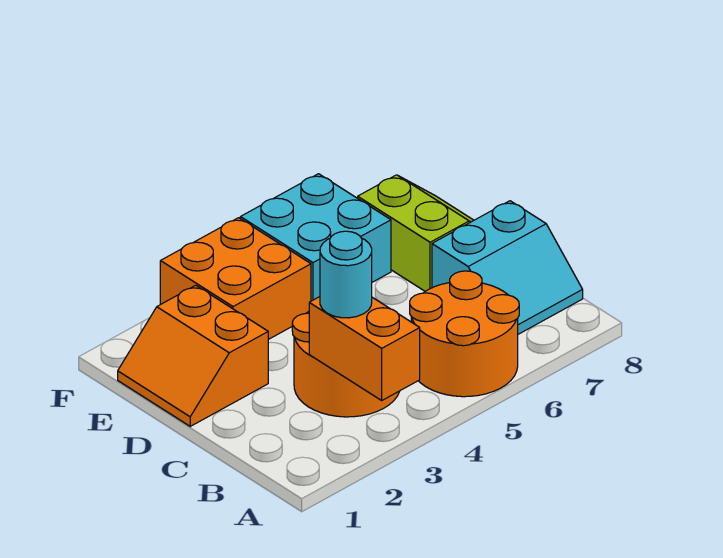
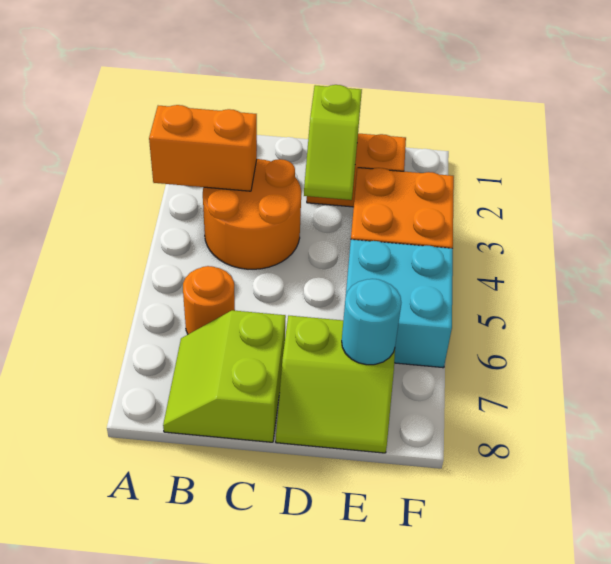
orange 2x2 round brick [410,271,519,397] -> orange 1x1 round brick [183,266,235,334]
cyan 1x1 round brick [320,231,372,318] -> cyan 1x1 round brick moved to [342,279,401,365]
cyan 2x2 slope [432,201,583,334] -> lime 2x2 slope [163,310,286,442]
none -> lime 1x2 slope [304,85,362,200]

